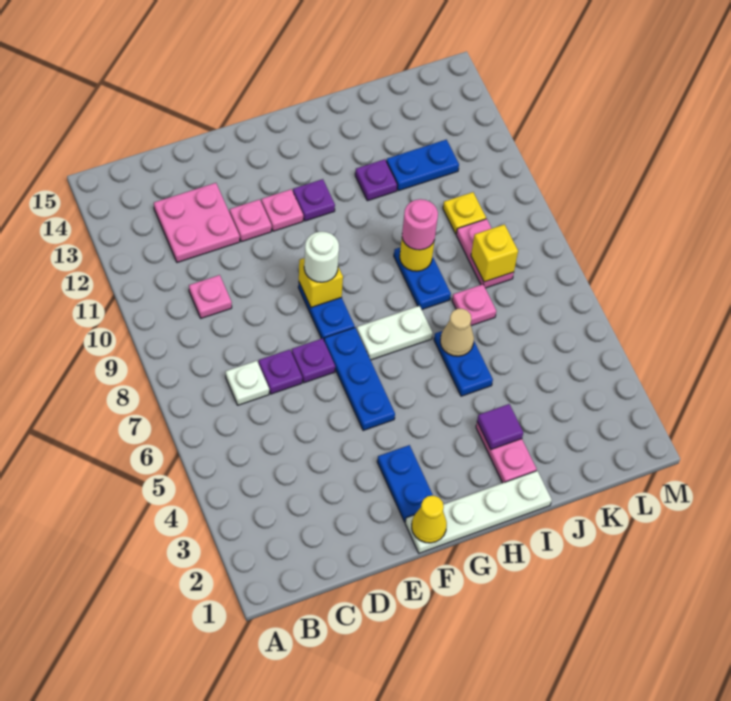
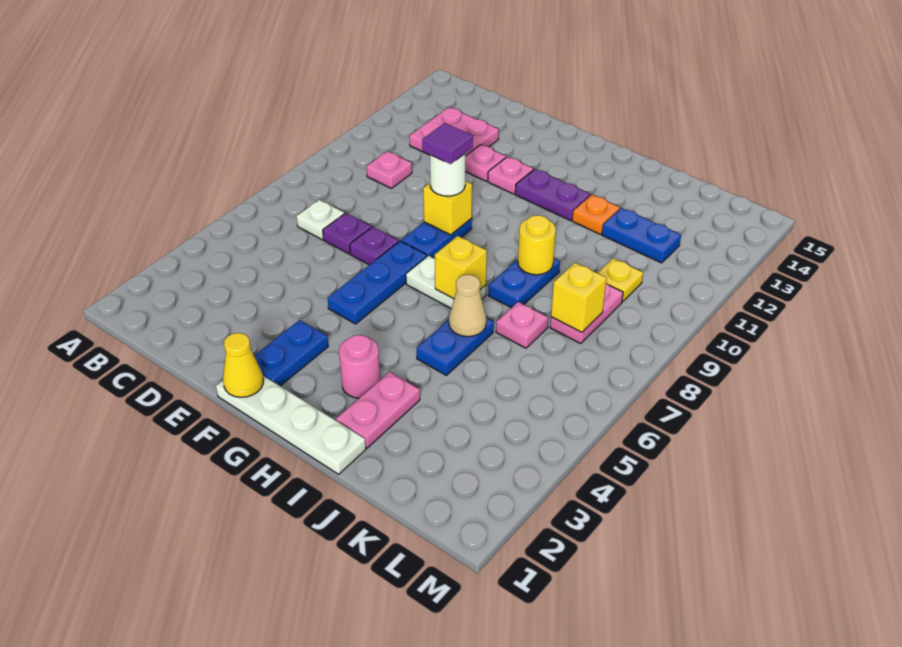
purple 1x1 plate [293,179,335,221] -> purple 1x2 plate [515,169,590,221]
none -> yellow 1x1 brick [435,236,487,299]
purple 1x1 tile [477,404,523,449] -> purple 1x1 tile moved to [422,123,473,164]
pink 1x1 round brick [402,199,438,250] -> pink 1x1 round brick moved to [339,335,380,398]
purple 1x1 plate [355,159,397,201] -> orange 1x1 plate [572,195,620,234]

